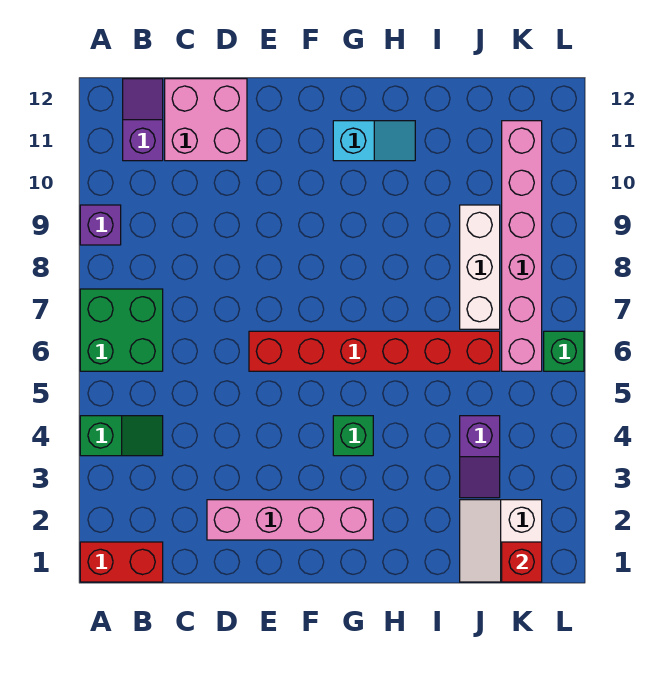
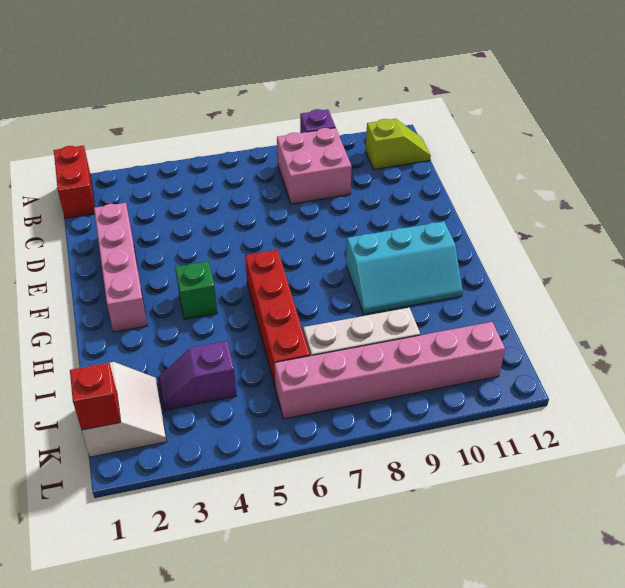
green 1x2 slope [80,416,163,456] -> none
green 2x2 brick [80,289,163,371] -> none
purple 1x2 slope [123,79,163,161] -> lime 1x2 slope [366,119,431,169]
pink 2x2 brick [165,79,247,161] -> pink 2x2 brick moved to [277,128,352,204]
red 1x6 brick [249,331,500,371] -> red 1x4 brick [245,250,310,389]
cyan 1x2 slope [333,121,415,161] -> cyan 2x3 slope [346,221,463,314]
white 2x2 slope [460,500,542,582] -> white 2x2 slope turned to [82,362,167,457]
green 1x1 brick [544,331,584,371] -> none

